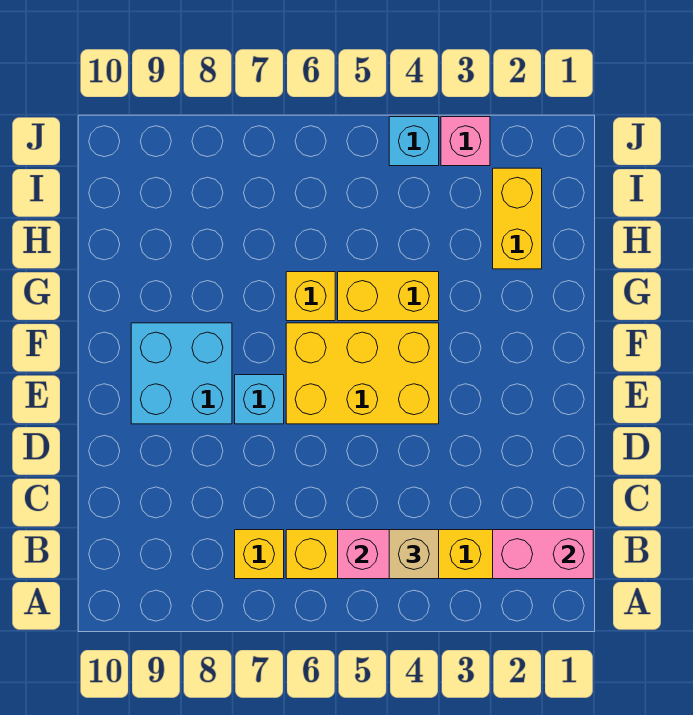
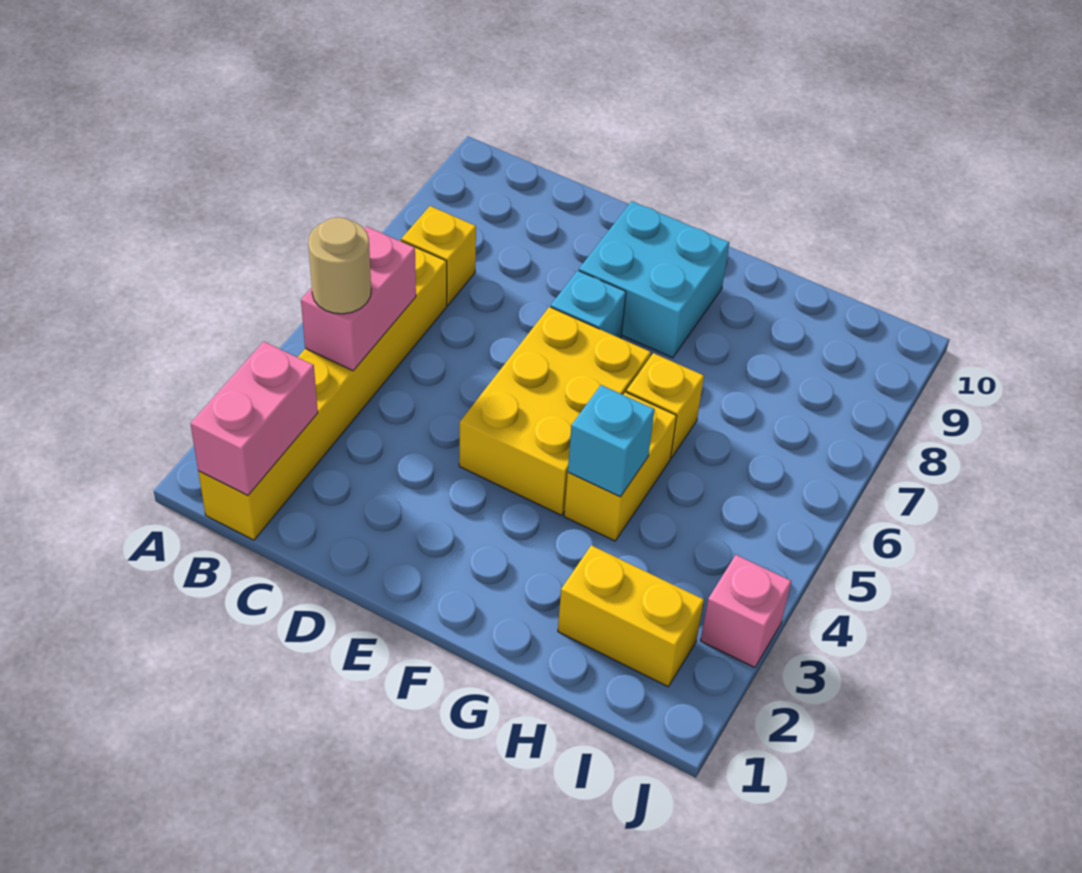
tan 1x1 brick [389,530,439,579] -> tan 1x1 round brick [308,217,371,314]
cyan 1x1 brick [389,117,439,166] -> cyan 1x1 brick moved to [568,385,655,497]

